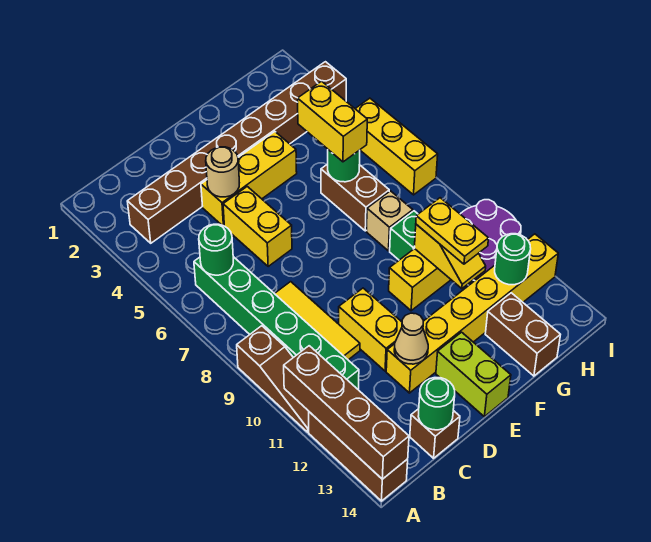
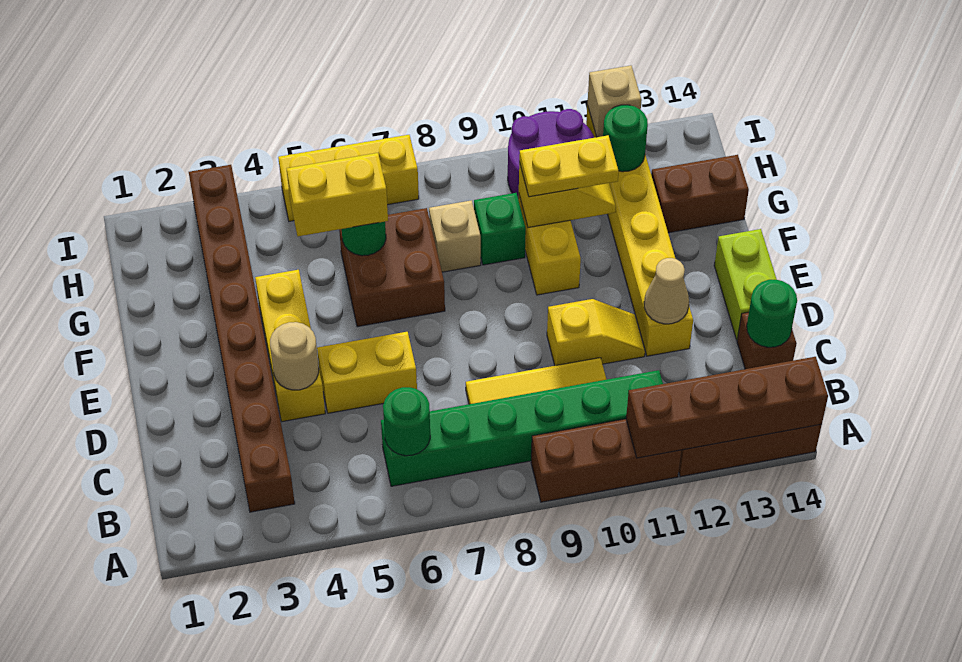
brown 1x3 slope [237,326,309,432] -> brown 1x3 brick [531,419,681,502]
yellow 1x2 brick [339,288,402,371] -> yellow 1x2 slope [547,299,645,366]
lime 1x2 brick [436,332,511,417] -> lime 1x2 brick turned to [714,229,777,340]
brown 1x2 brick [321,164,389,231] -> brown 2x2 brick [339,208,445,327]
none -> tan 1x1 brick [588,66,642,137]

